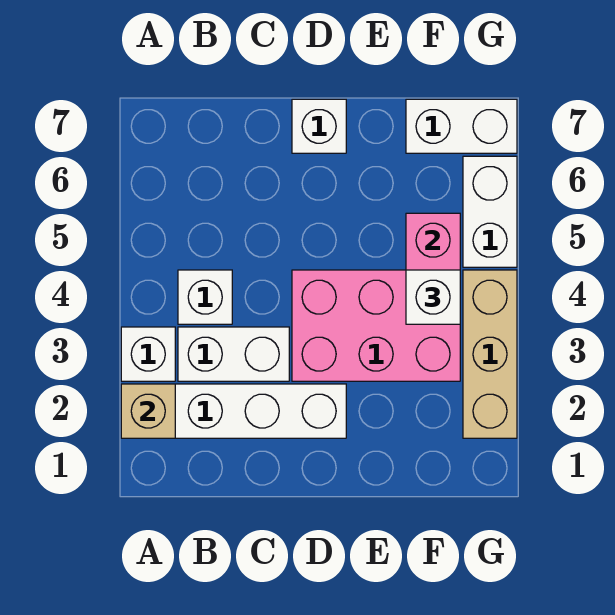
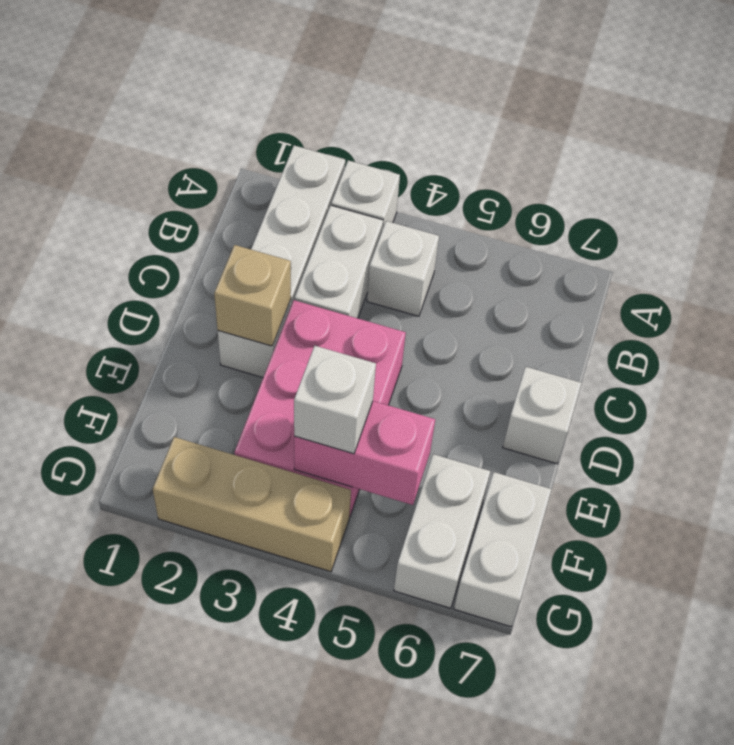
tan 1x1 brick [121,384,175,438] -> tan 1x1 brick moved to [214,245,291,346]
white 1x2 brick [463,156,517,267] -> white 1x2 brick turned to [394,454,490,608]

